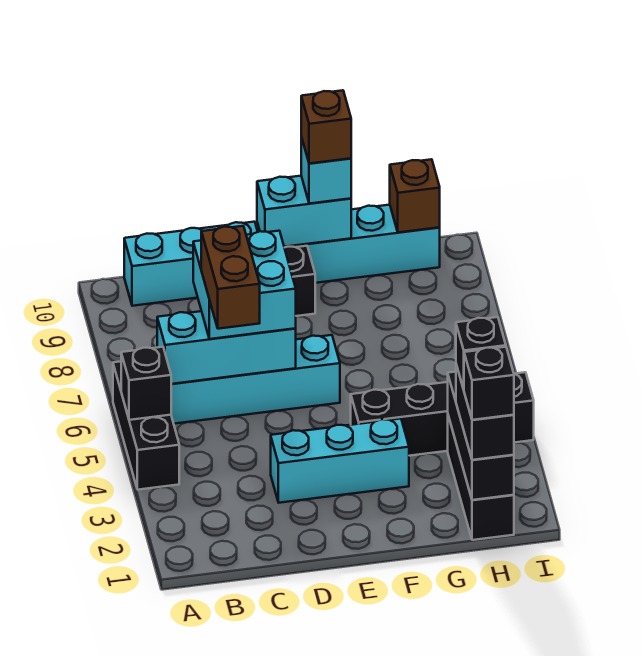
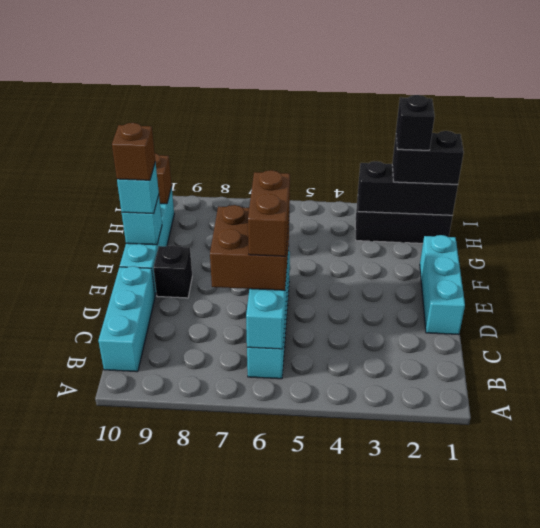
black 1x3 brick [113,361,179,490] -> none
black 1x1 brick [121,347,171,420] -> none
brown 1x2 brick [201,226,260,329] -> brown 1x2 brick turned to [248,170,290,256]
cyan 2x2 brick [193,231,296,339] -> brown 2x2 brick [210,205,289,290]
cyan 1x3 brick [271,419,409,503] -> cyan 1x3 brick moved to [420,235,465,335]
cyan 1x2 brick [257,176,351,247] -> cyan 1x1 brick [122,195,162,245]
black 1x4 brick [351,372,534,456] -> none
black 1x1 brick [464,347,514,420] -> none

